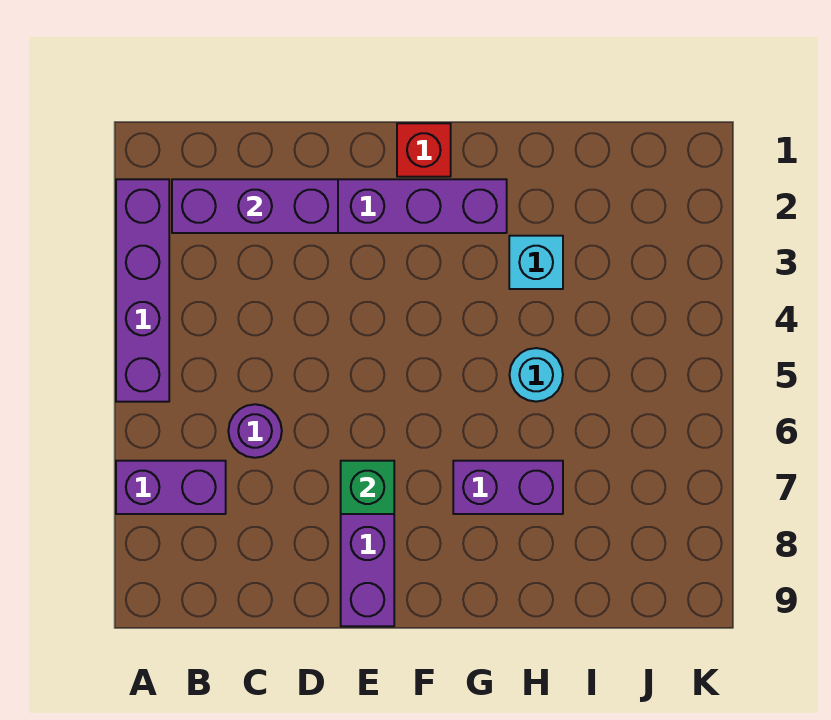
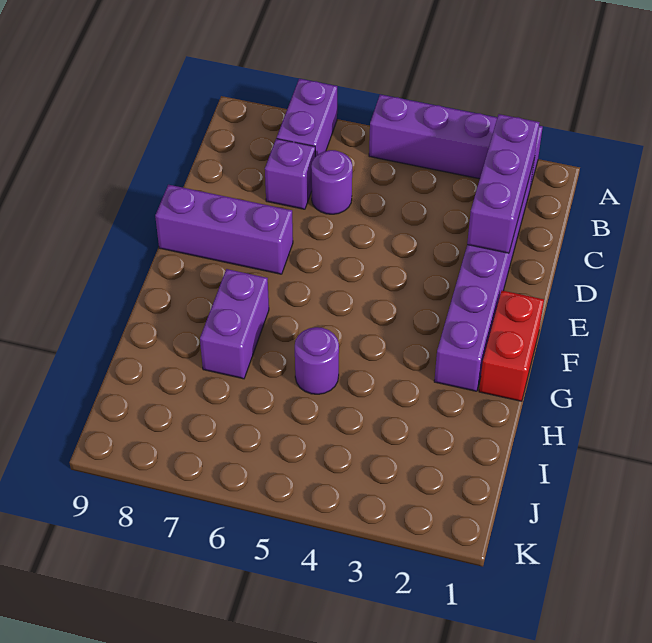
none -> purple 1x1 brick [265,139,315,209]
green 1x1 brick [341,461,394,514] -> none
red 1x1 brick [397,123,451,177] -> red 1x2 brick [479,291,544,401]
cyan 1x1 brick [509,236,563,289] -> none
cyan 1x1 round brick [510,348,563,402] -> purple 1x1 round brick [295,327,339,394]

